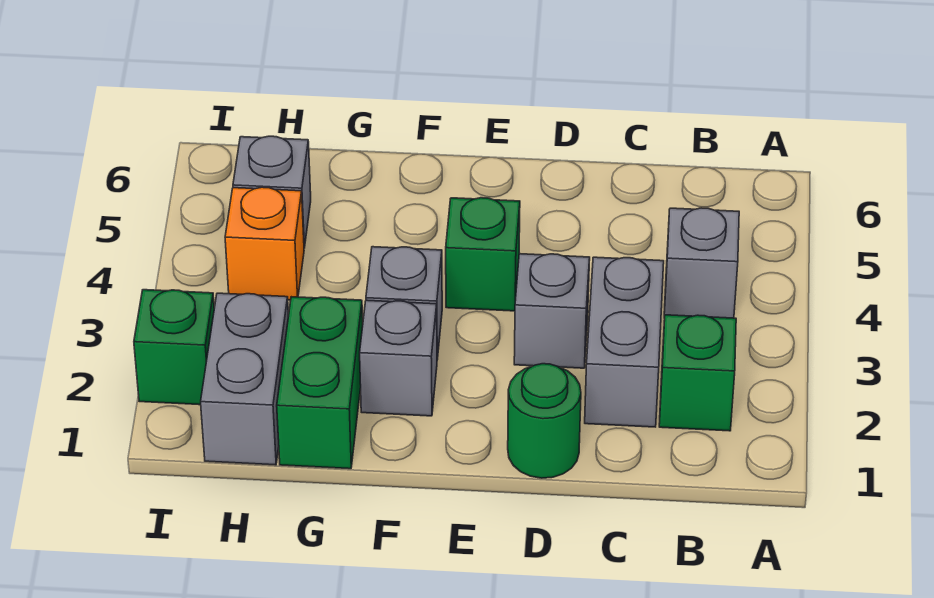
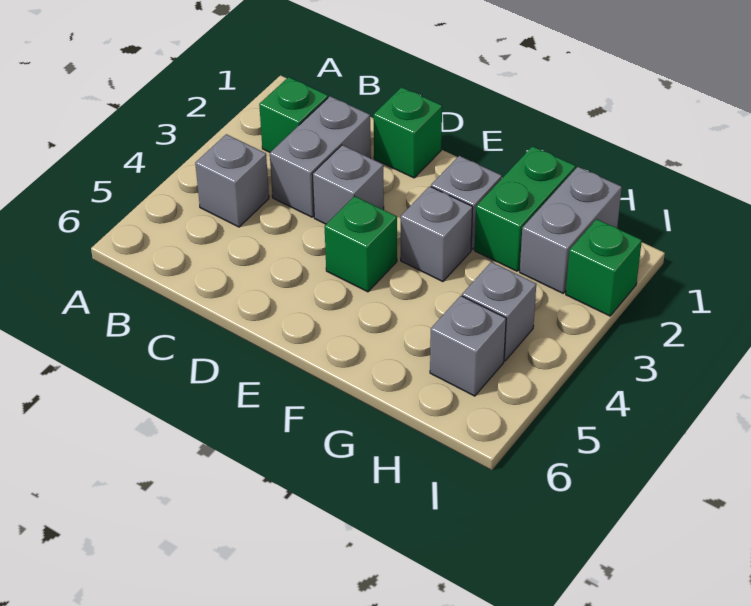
green 1x1 round brick [508,364,581,478] -> green 1x1 brick [374,87,442,178]
orange 1x1 brick [225,187,304,300] -> grey 1x1 brick [462,262,536,361]

